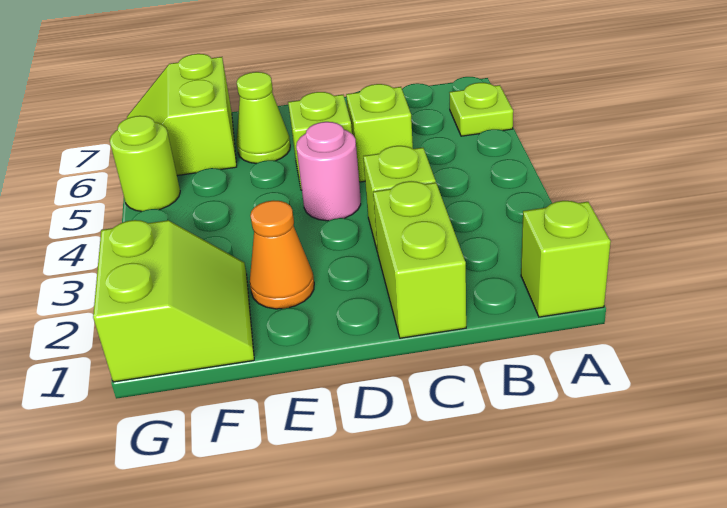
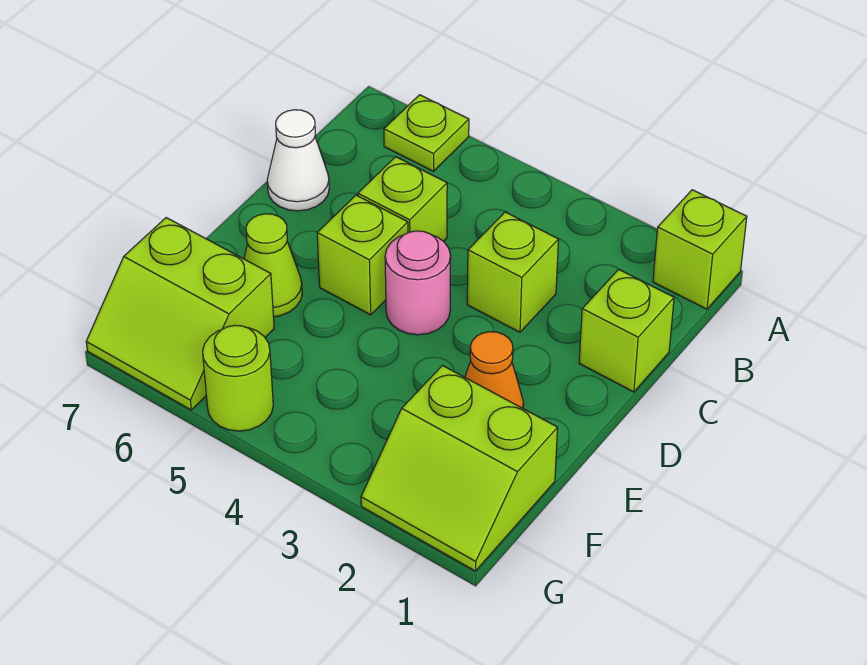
lime 1x2 brick [373,181,466,338] -> lime 1x1 brick [579,269,674,392]
none -> white 1x1 cone [267,110,329,211]
lime 2x2 slope [93,220,254,382] -> lime 2x2 slope turned to [361,366,558,571]

